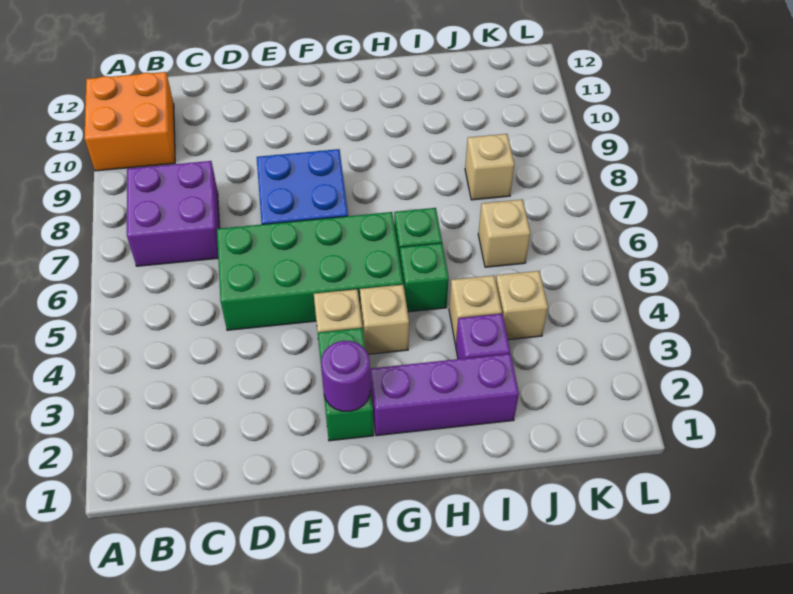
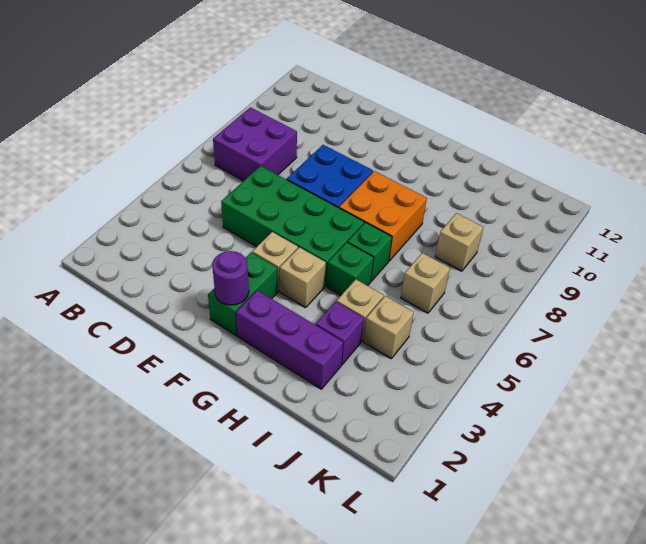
orange 2x2 brick [84,72,175,171] -> orange 2x2 brick moved to [339,171,427,261]

